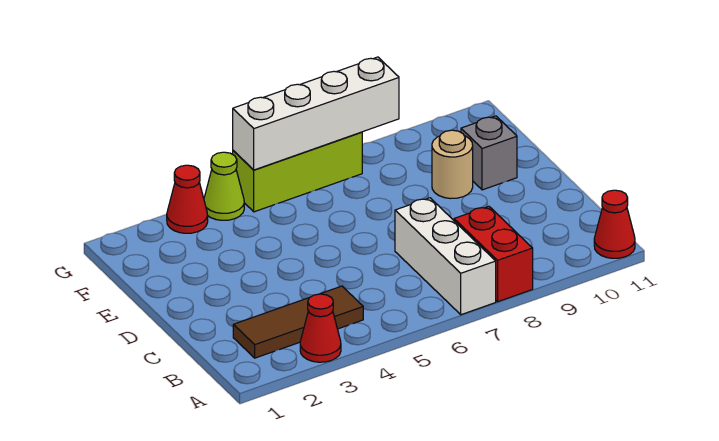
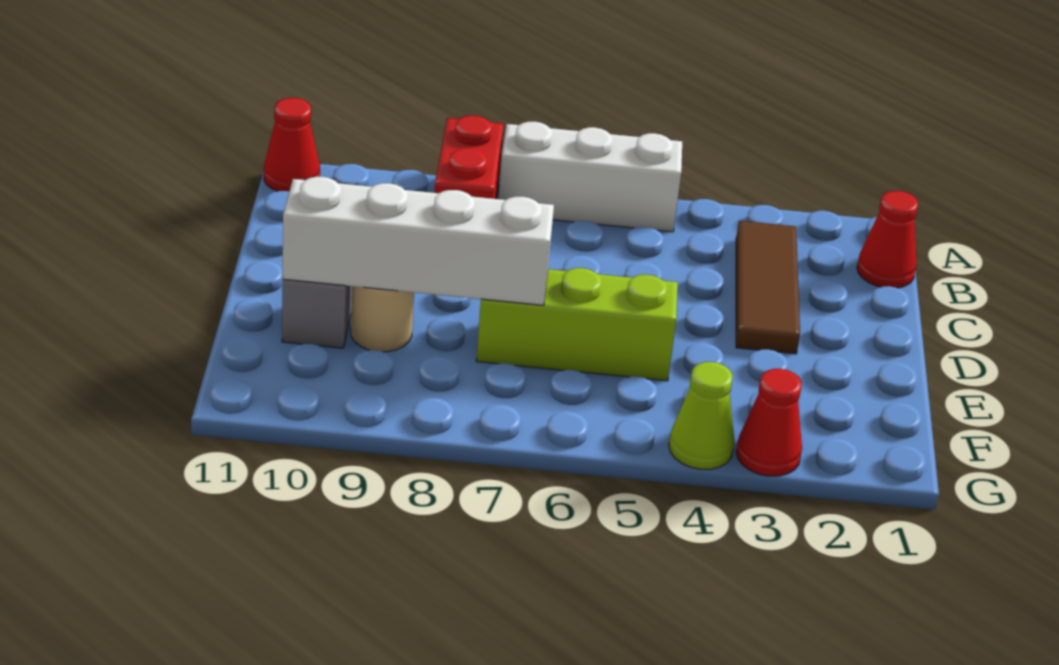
red 1x1 cone [300,294,341,362] -> red 1x1 cone moved to [857,191,918,288]
white 1x3 brick [395,198,496,315] -> white 1x3 brick turned to [499,122,682,232]
brown 1x3 tile [233,286,363,358] -> brown 1x3 tile turned to [736,221,800,354]
lime 1x3 brick [233,132,362,212] -> lime 1x3 brick moved to [476,268,678,381]
white 1x4 brick [233,57,399,170] -> white 1x4 brick moved to [283,177,554,305]

